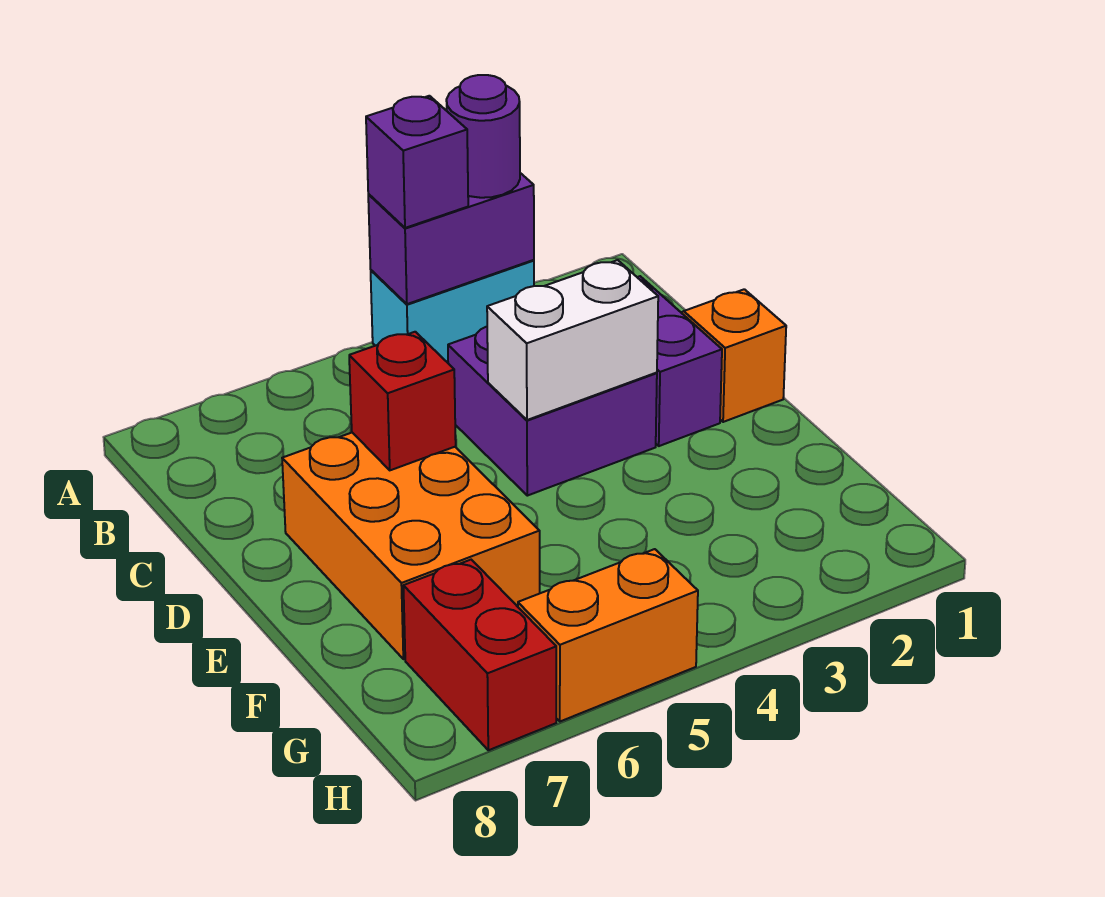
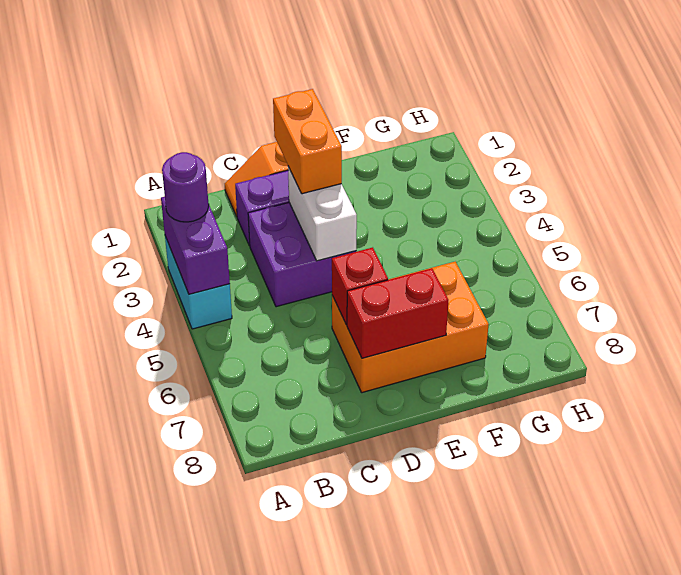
purple 1x1 brick [366,96,468,228] -> none
red 1x2 brick [403,560,556,750] -> red 1x2 brick moved to [347,268,448,358]
orange 1x2 brick [518,549,698,721] -> orange 1x2 brick moved to [273,89,342,194]

